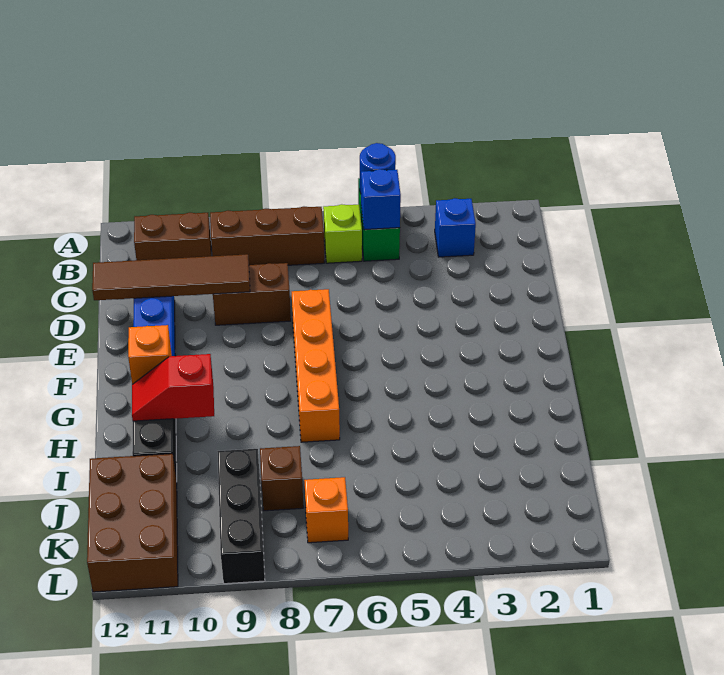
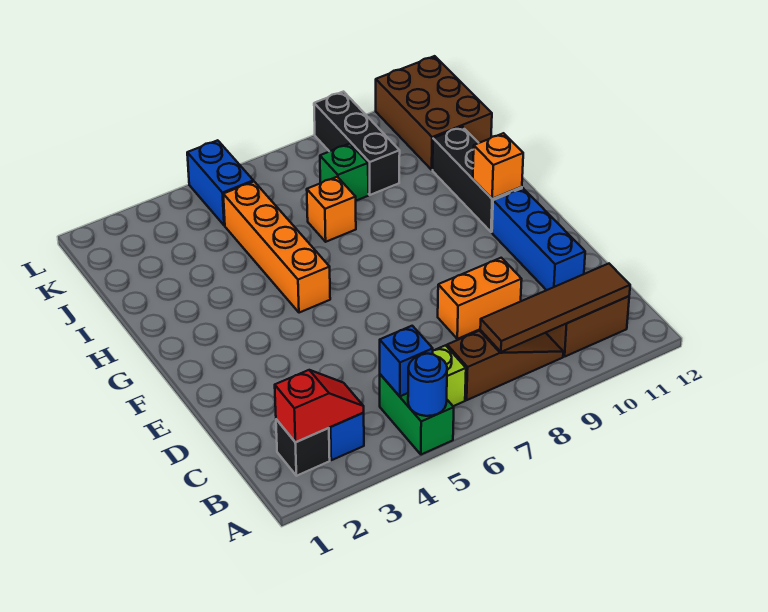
none -> black 1x1 brick [276,419,330,476]
brown 1x3 brick [210,207,325,265] -> brown 1x3 slope [447,330,563,400]
brown 1x2 brick [213,263,291,325] -> orange 1x2 brick [438,258,522,339]
brown 1x4 tile [92,254,250,300] -> brown 1x4 tile moved to [480,264,630,352]
orange 1x4 brick [292,289,340,442] -> orange 1x4 brick moved to [223,182,330,313]
red 1x2 slope [132,354,214,421] -> red 1x2 slope moved to [275,370,364,442]
brown 1x1 brick [260,446,303,511] -> green 1x1 brick [320,144,368,201]
none -> blue 1x2 brick [187,140,253,226]
orange 1x1 brick [304,477,348,543] -> orange 1x1 brick moved to [307,177,356,242]

